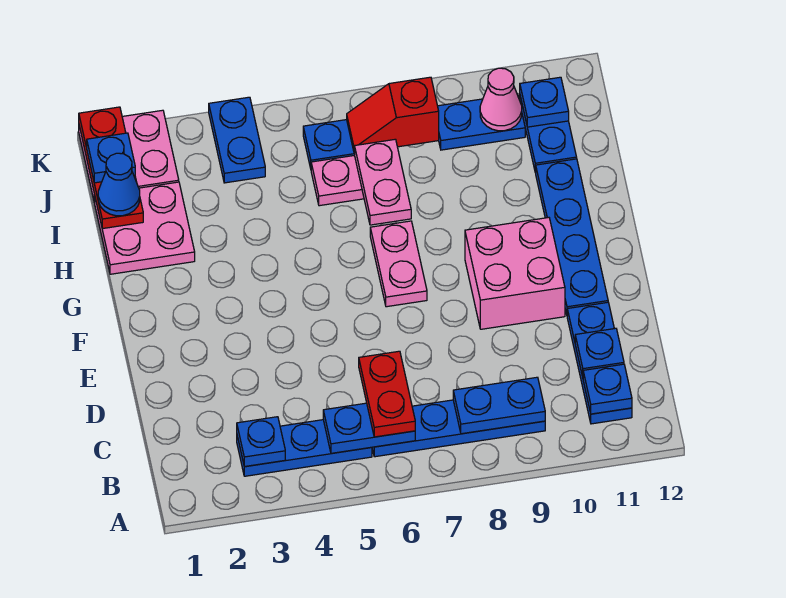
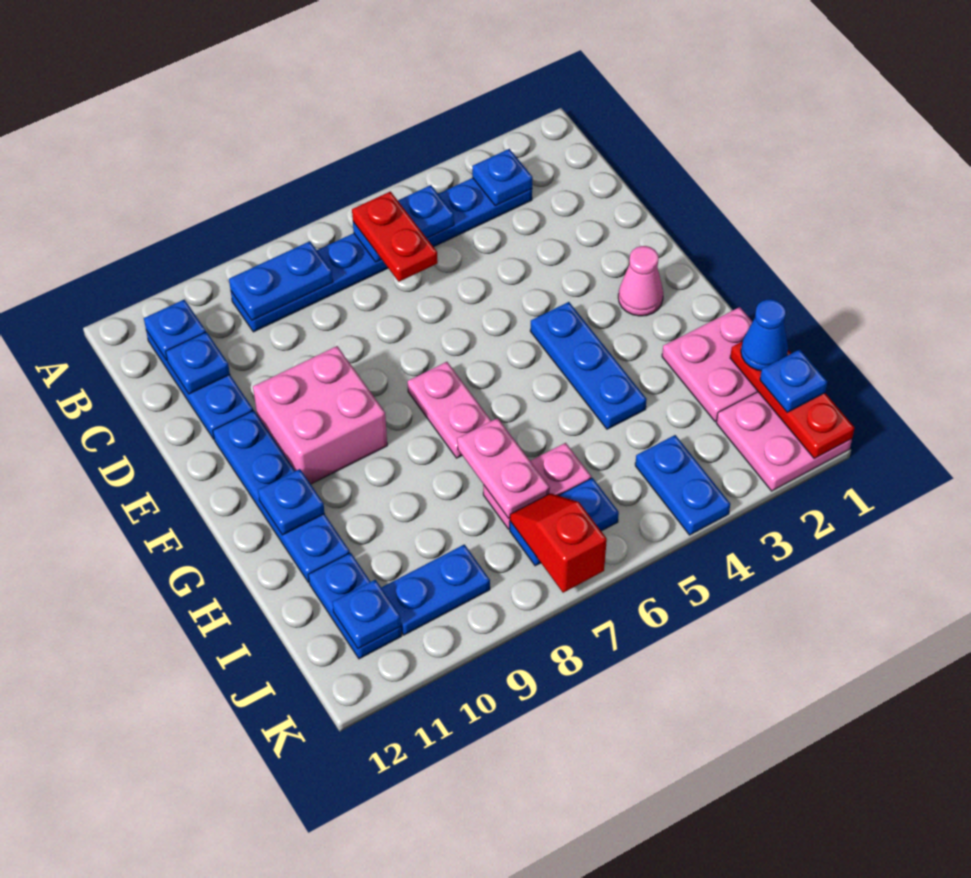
none -> blue 1x3 plate [530,302,647,429]
none -> blue 1x1 plate [258,469,325,535]
red 1x2 slope [347,77,439,153] -> red 1x2 slope turned to [510,493,607,593]
pink 1x1 cone [480,68,522,131] -> pink 1x1 cone moved to [618,246,663,316]

